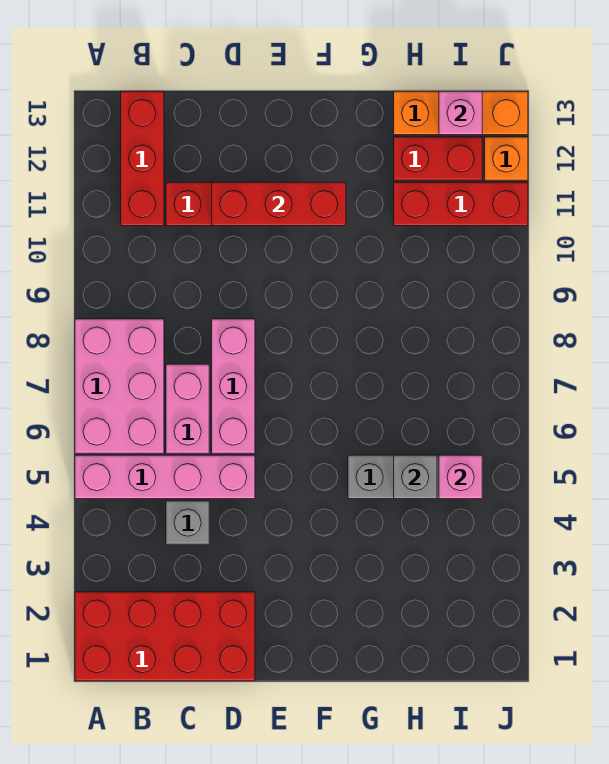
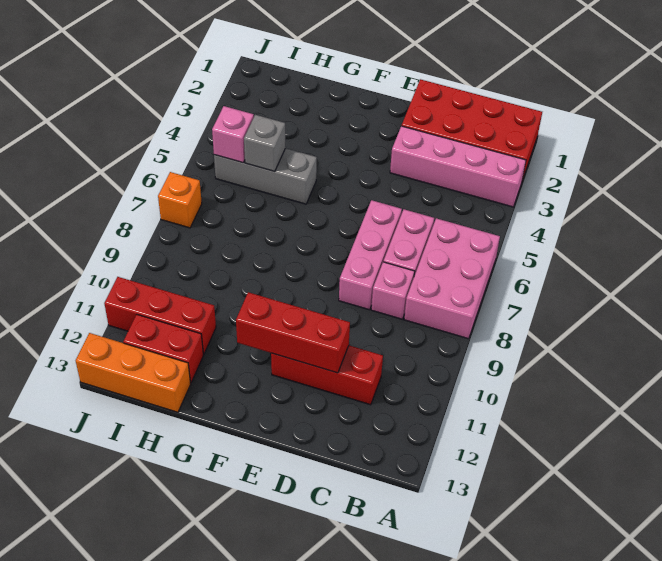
pink 1x4 brick [75,455,255,499] -> pink 1x4 brick moved to [390,126,526,207]
red 1x3 brick [121,91,164,226] -> none
grey 1x1 brick [166,501,209,544] -> none
pink 1x1 brick [439,91,482,135] -> pink 1x1 brick moved to [371,262,415,319]
orange 1x1 brick [485,137,528,180] -> orange 1x1 brick moved to [158,172,202,228]

